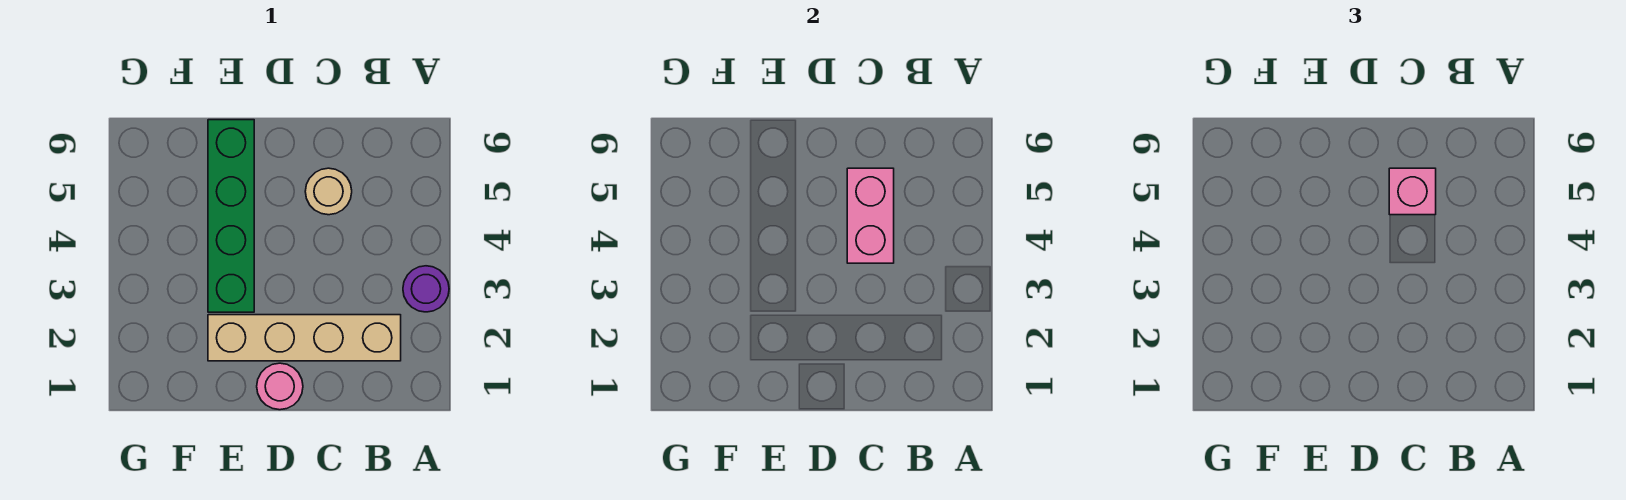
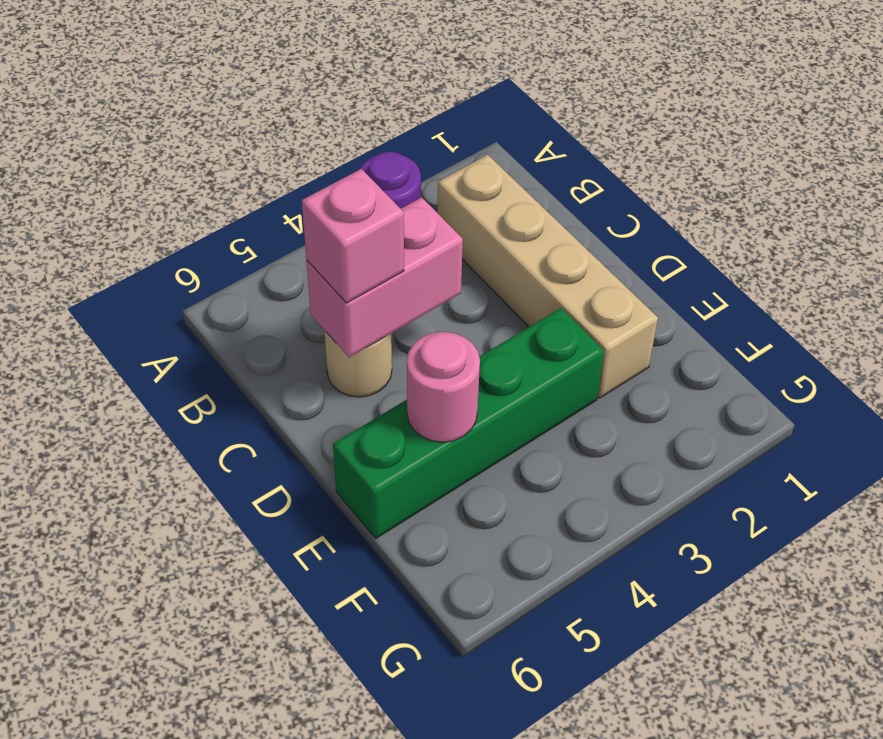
pink 1x1 round brick [257,363,303,410] -> pink 1x1 round brick moved to [407,332,480,442]

